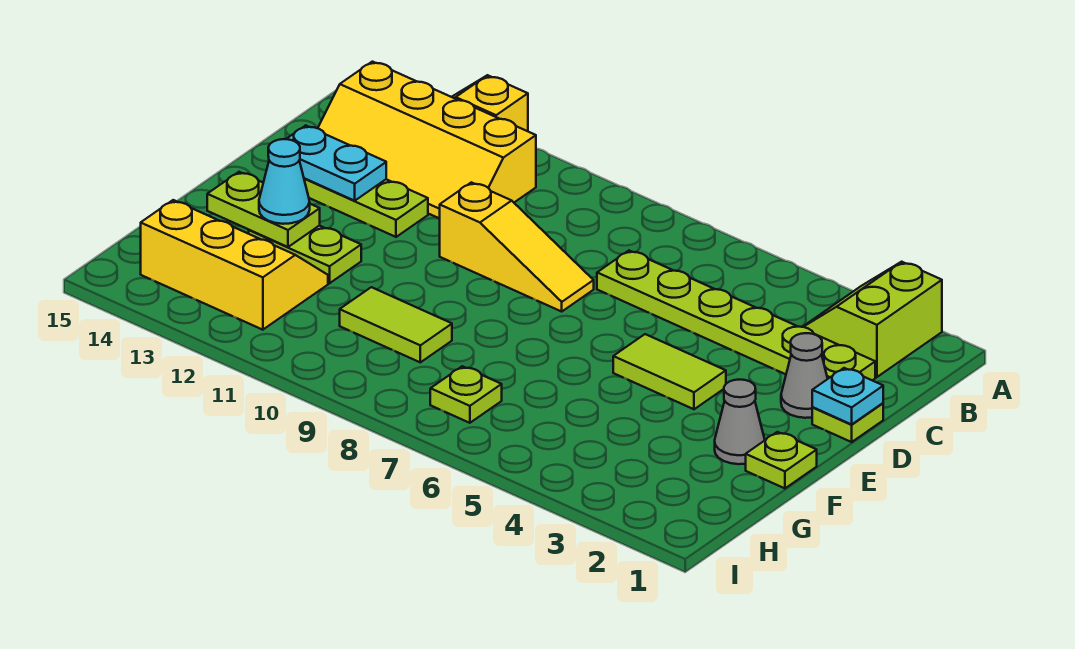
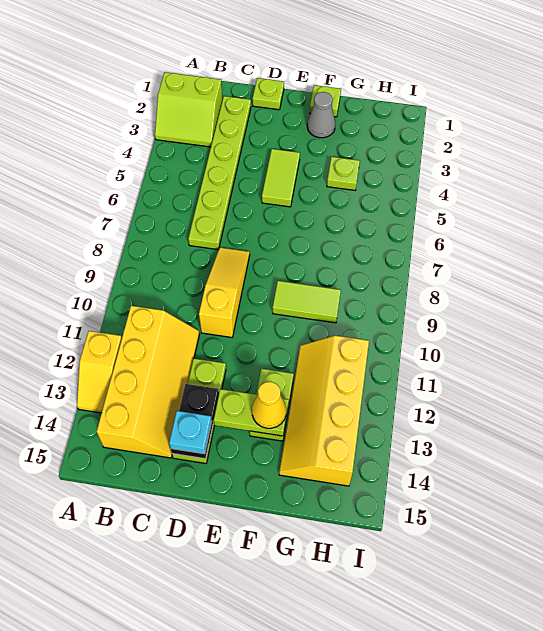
cyan 1x1 plate [812,368,883,424] -> cyan 1x1 plate moved to [169,411,212,454]
grey 1x1 cone [781,333,828,418] -> none
cyan 1x2 plate [287,125,386,201] -> black 1x2 plate [171,384,219,459]
lime 1x2 plate [207,172,320,247] -> lime 1x2 plate turned to [214,389,289,436]
cyan 1x1 cone [259,139,310,224] -> yellow 1x1 cone [252,382,286,428]
lime 1x2 tile [340,287,452,362] -> lime 1x2 tile turned to [273,281,341,323]
yellow 2x3 slope [141,200,328,330] -> yellow 2x4 slope [279,336,369,486]
lime 1x1 plate [430,366,502,423] -> lime 1x1 plate moved to [327,157,360,190]

